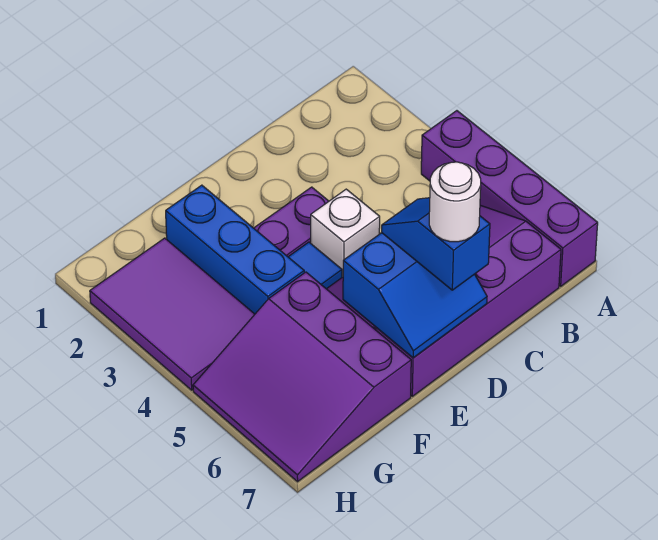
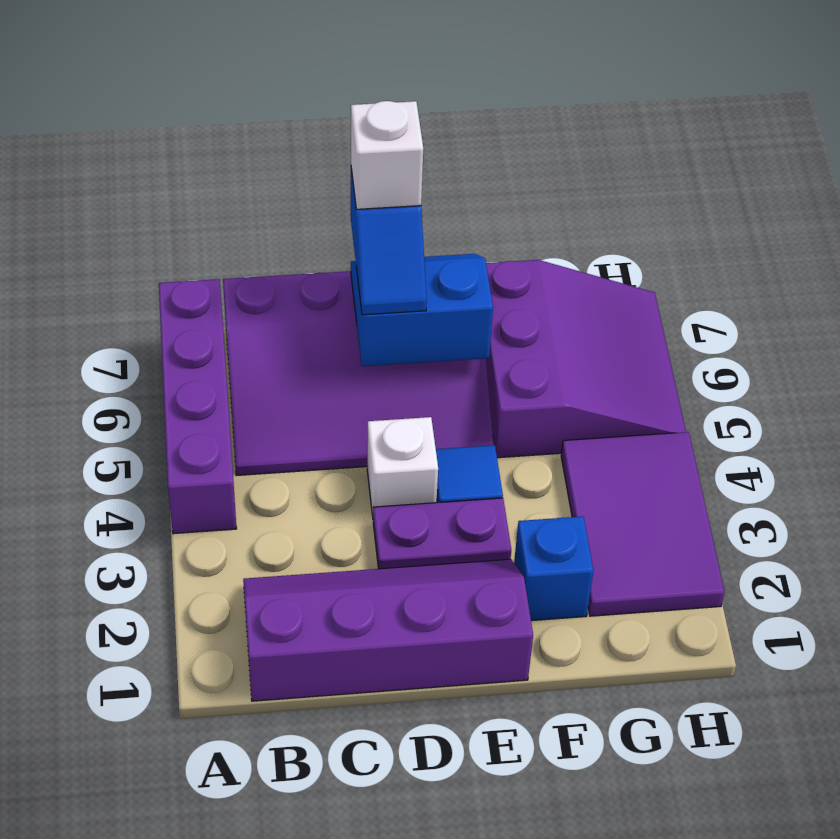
none -> purple 2x4 slope [243,559,533,701]
white 1x1 round brick [429,162,481,242] -> white 1x1 brick [351,101,423,209]
blue 1x3 brick [166,185,304,314] -> blue 1x1 brick [514,516,593,621]

